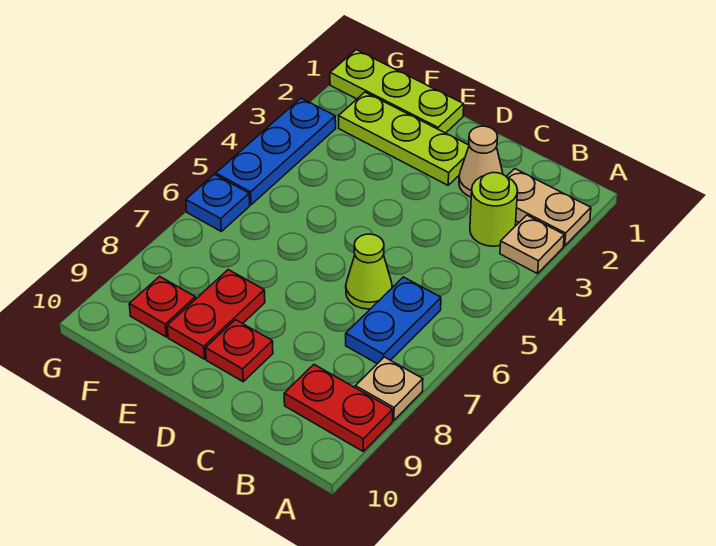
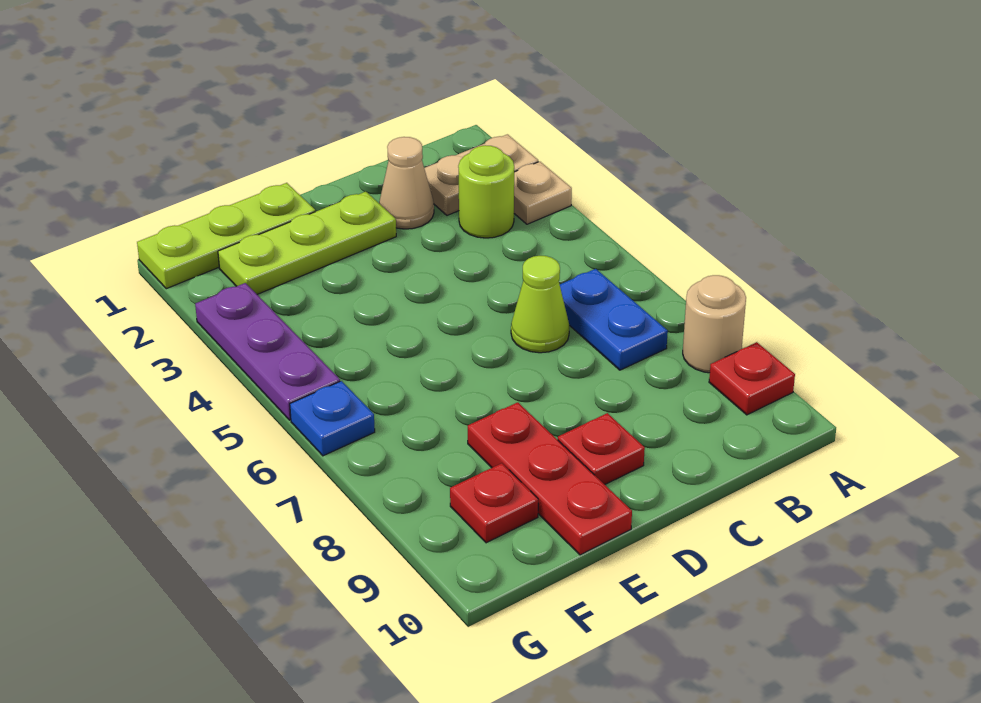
tan 1x1 plate [355,357,423,420] -> tan 1x1 round brick [683,275,746,373]
red 1x2 plate [284,365,393,451] -> red 1x1 plate [709,342,795,415]
red 1x2 plate [167,270,265,359] -> red 1x3 plate [468,402,632,555]
blue 1x3 plate [216,98,336,205] -> purple 1x3 plate [195,283,340,420]

